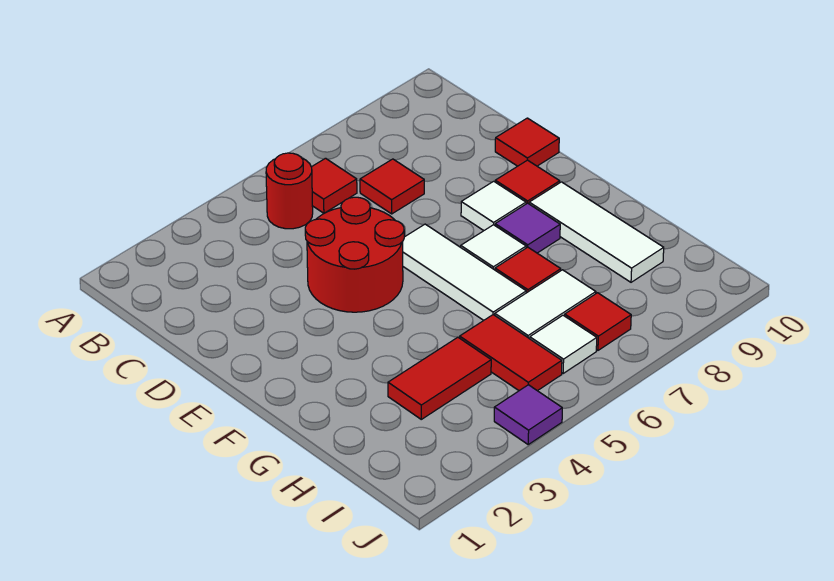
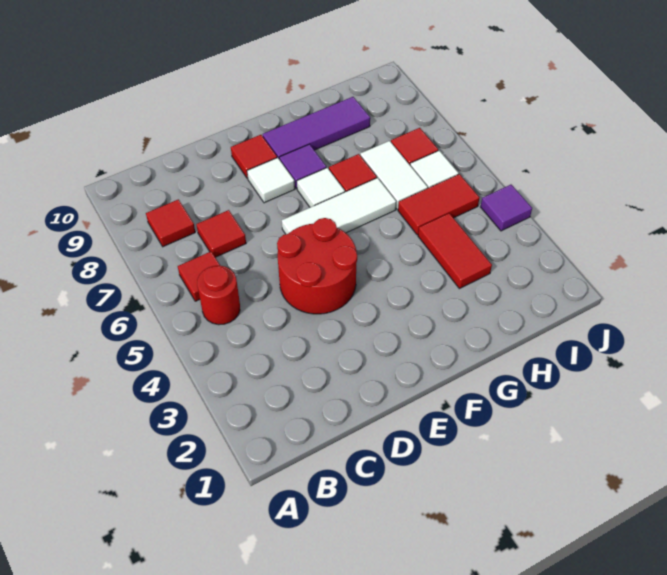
red 1x1 tile [495,118,559,166] -> red 1x1 tile moved to [146,199,195,247]
white 1x3 tile [529,182,664,282] -> purple 1x3 tile [263,97,370,160]

